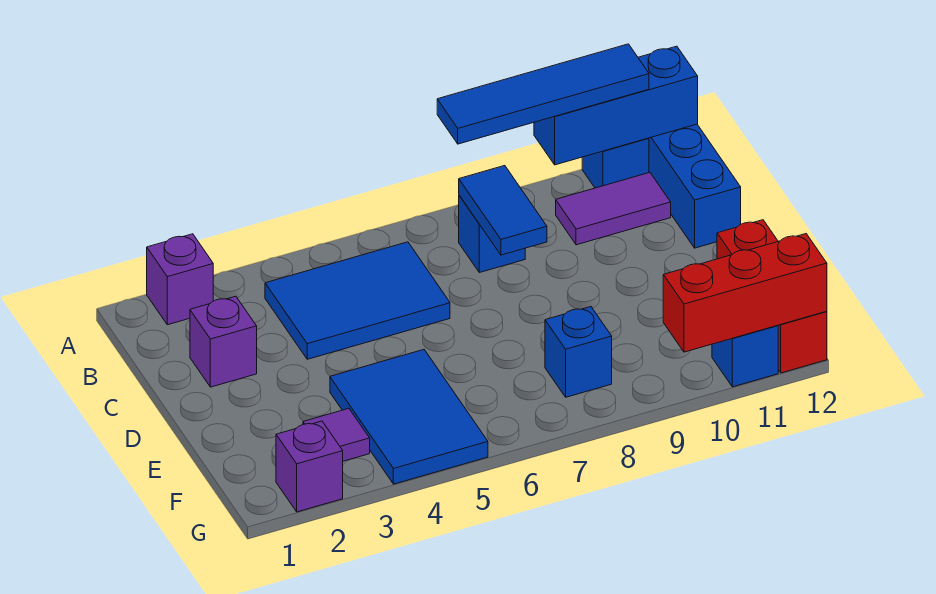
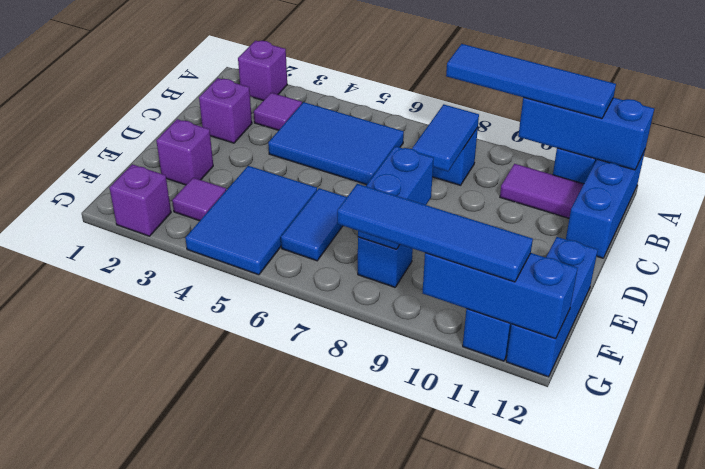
none -> purple 1x1 tile [254,93,302,130]
none -> purple 1x1 brick [156,119,213,185]
none -> blue 1x2 tile [281,188,347,261]
none -> blue 1x2 brick [358,146,434,249]
red 1x3 brick [717,220,827,373] -> blue 1x3 brick [506,237,598,377]
none -> blue 1x4 tile [337,184,533,282]
red 1x3 brick [663,234,827,352] -> blue 1x3 brick [423,253,578,339]

